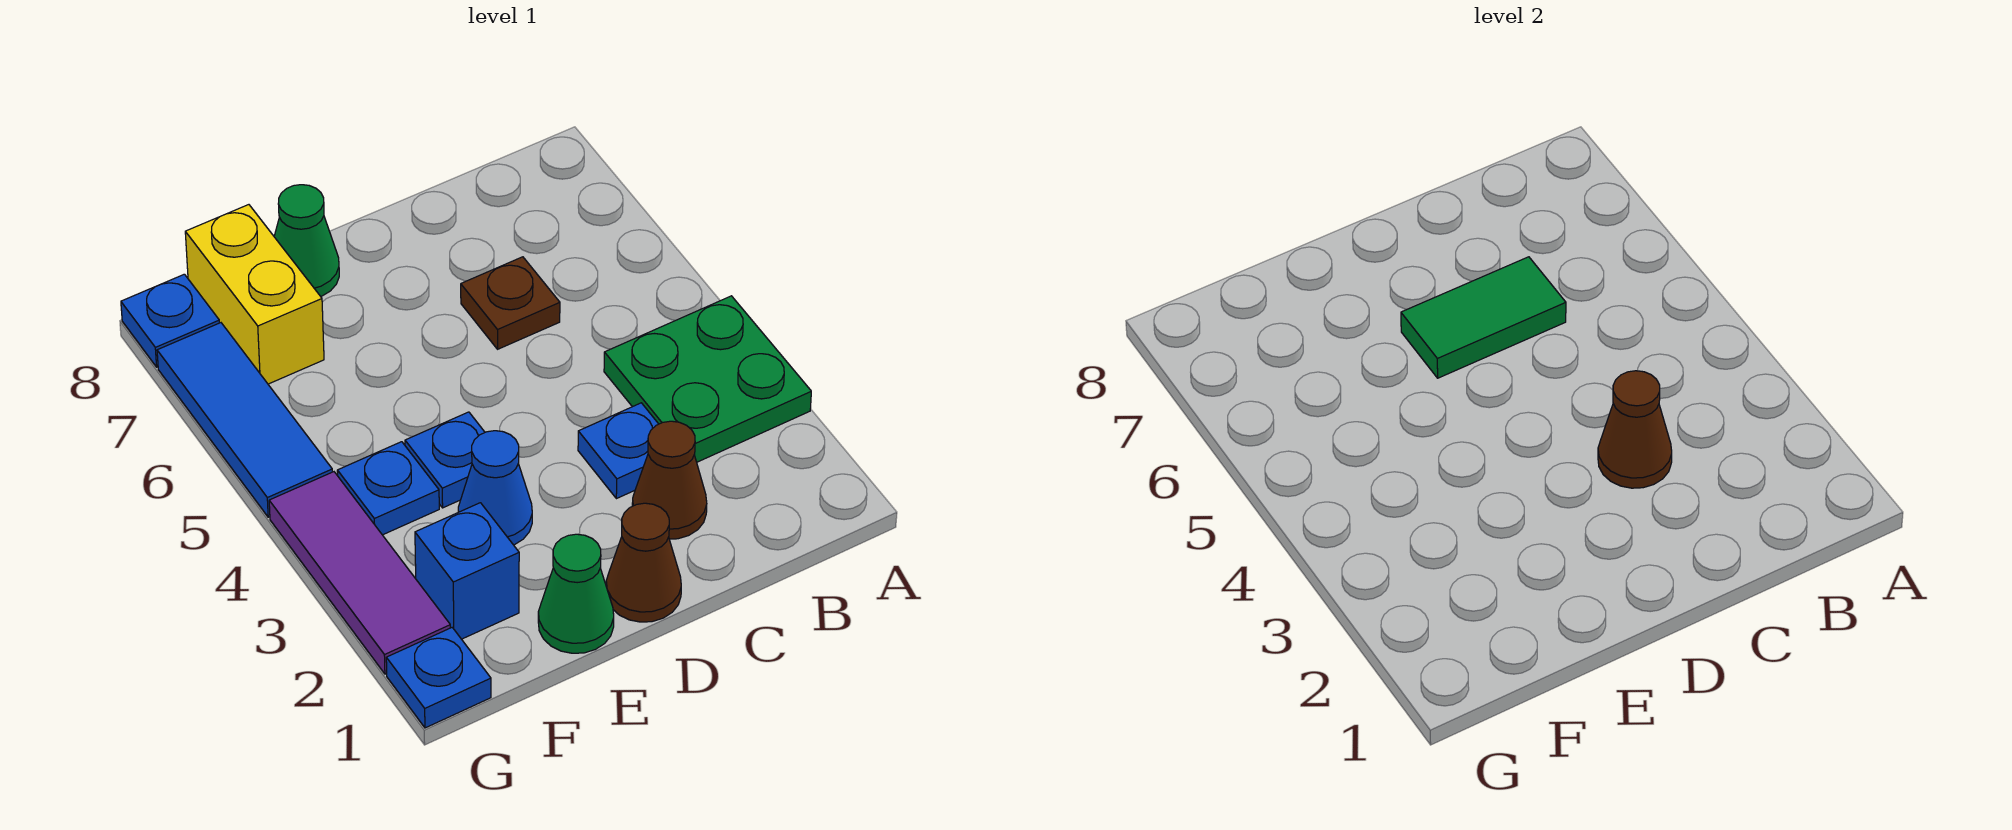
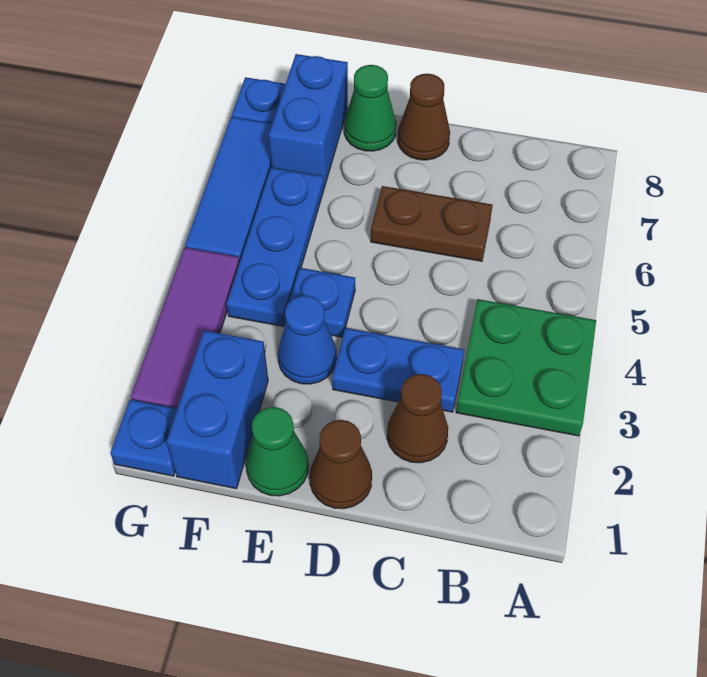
blue 1x1 plate [578,403,658,499] -> blue 1x2 plate [332,328,464,412]
brown 1x1 cone [1598,371,1672,488] -> brown 1x1 cone moved to [398,74,450,160]
brown 1x1 plate [461,257,560,349] -> brown 1x2 plate [371,186,493,261]
green 1x2 tile [1401,257,1566,378] -> none
blue 1x1 brick [415,503,519,639] -> blue 1x2 brick [167,331,268,489]
blue 1x1 plate [337,442,439,535] -> blue 1x3 plate [227,167,324,327]
yellow 1x2 brick [185,205,324,384] -> blue 1x2 brick [269,54,348,188]

